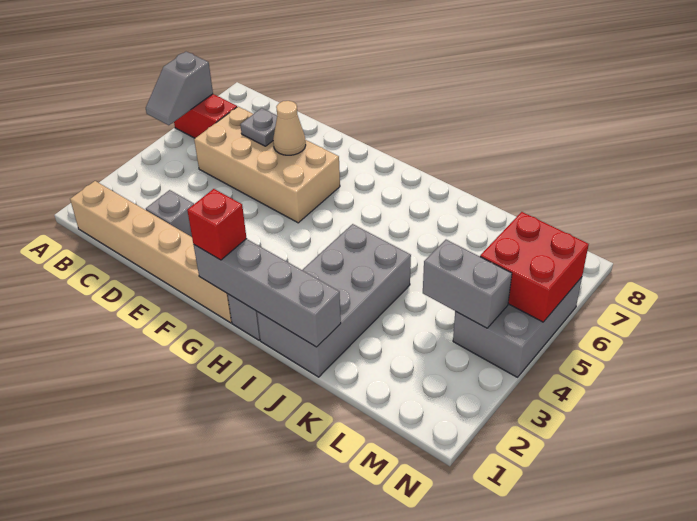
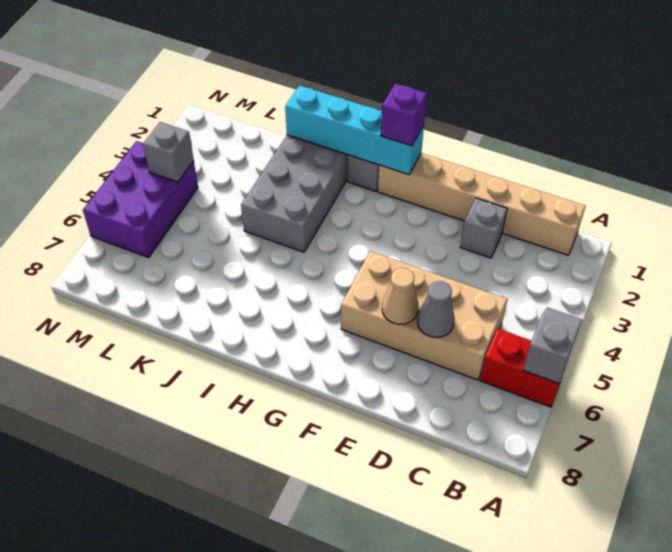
grey 1x1 plate [240,108,277,146] -> grey 1x1 cone [417,281,455,337]
grey 1x4 brick [193,239,341,347] -> cyan 1x4 brick [285,85,424,175]
red 1x1 brick [187,189,247,260] -> purple 1x1 brick [381,84,427,146]
grey 1x2 brick [423,240,512,328] -> grey 1x1 brick [143,122,194,182]
grey 2x3 brick [453,277,582,377] -> purple 2x3 brick [83,141,198,258]
red 2x2 brick [480,212,589,322] -> none

